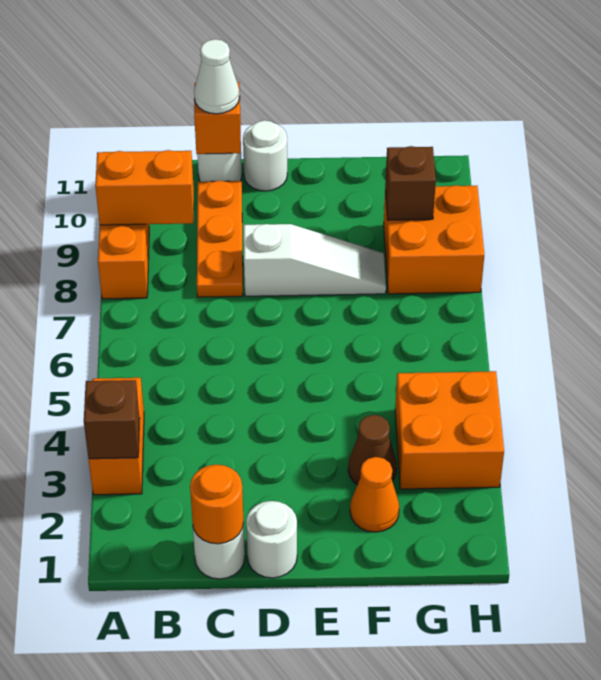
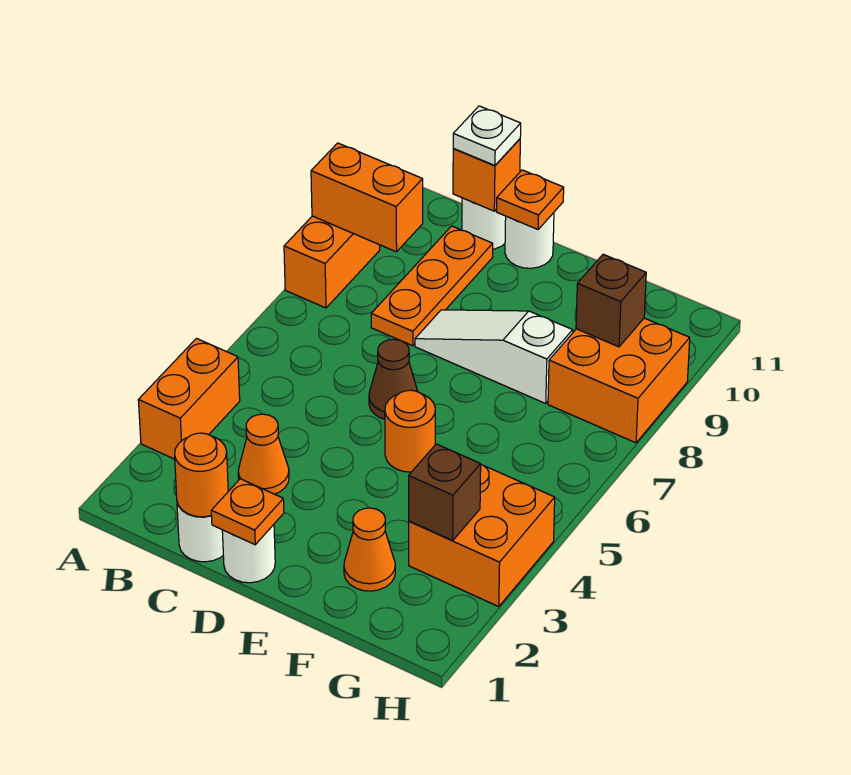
brown 1x1 brick [84,380,140,459] -> brown 1x1 brick moved to [409,444,481,540]
none -> orange 1x1 cone [238,414,289,494]
white 1x1 cone [194,39,240,114] -> white 1x1 plate [453,106,521,165]
none -> orange 1x1 plate [211,479,284,545]
white 1x3 slope [244,224,386,296] -> white 1x3 slope turned to [415,310,573,404]
none -> orange 1x1 plate [497,170,564,229]
none -> orange 1x1 round brick [385,390,435,472]
brown 1x1 cone [348,415,397,485] -> brown 1x1 cone moved to [369,339,418,419]

